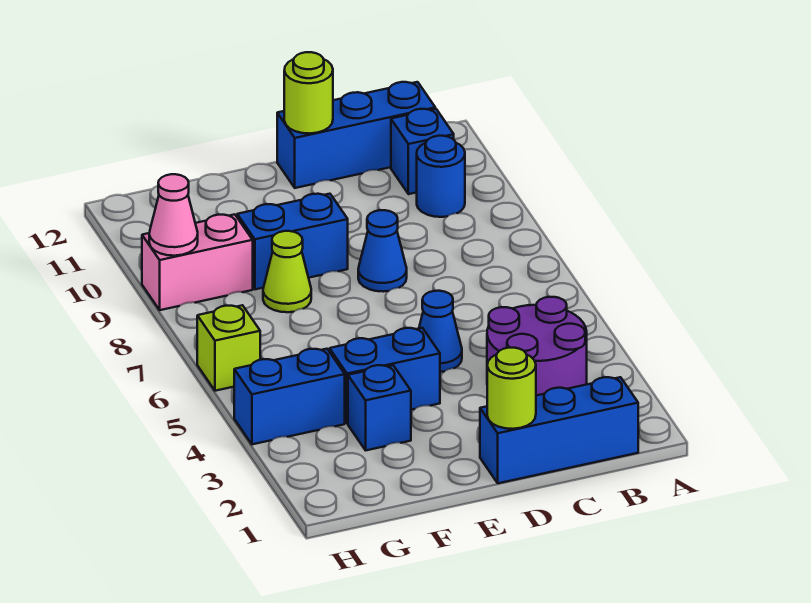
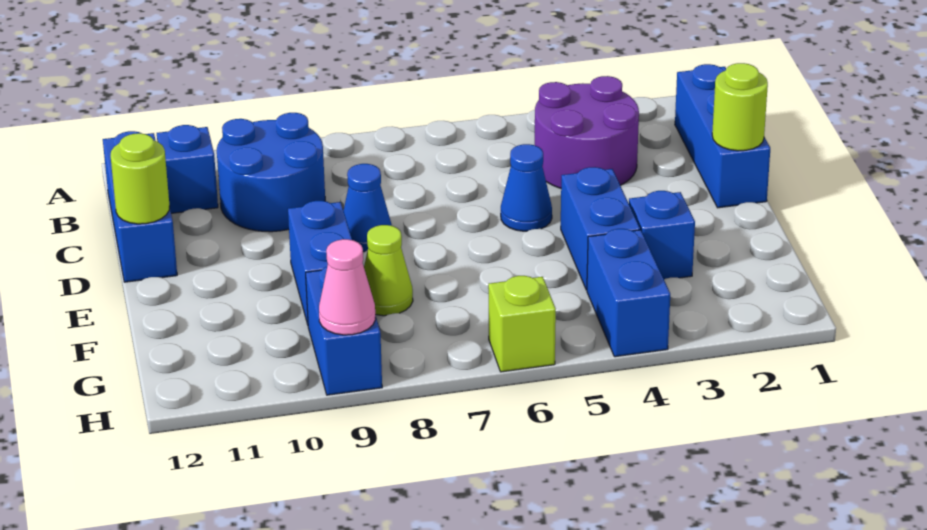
blue 1x1 round brick [417,136,465,217] -> blue 2x2 round brick [217,113,325,232]
pink 1x2 brick [142,214,253,310] -> blue 1x2 brick [306,267,382,395]

